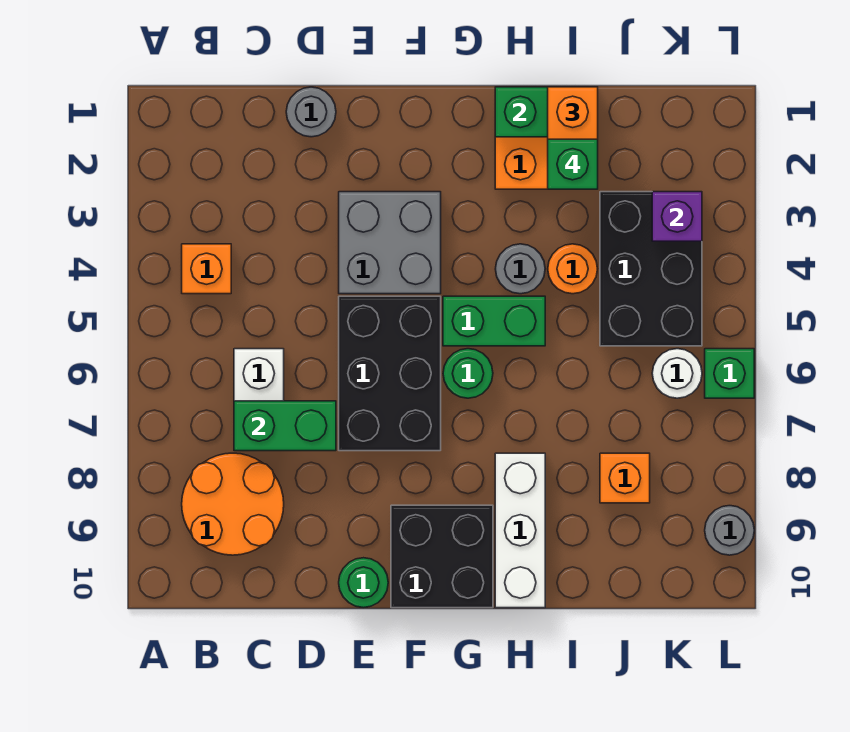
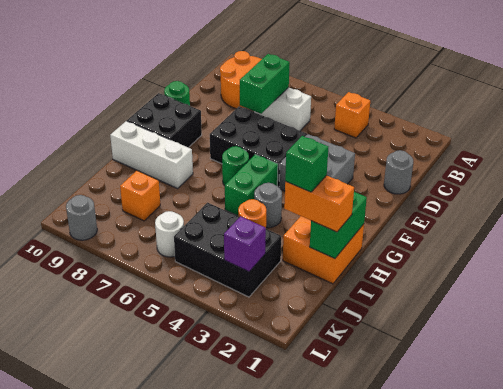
green 1x1 brick [705,349,754,398] -> none

